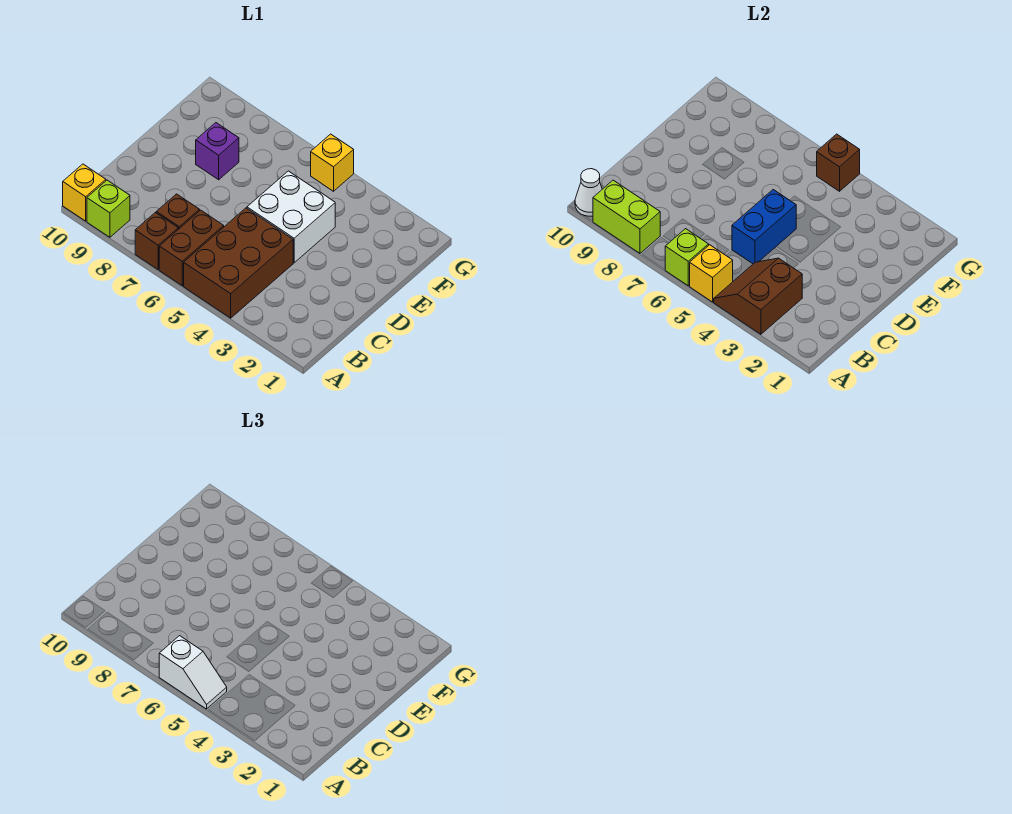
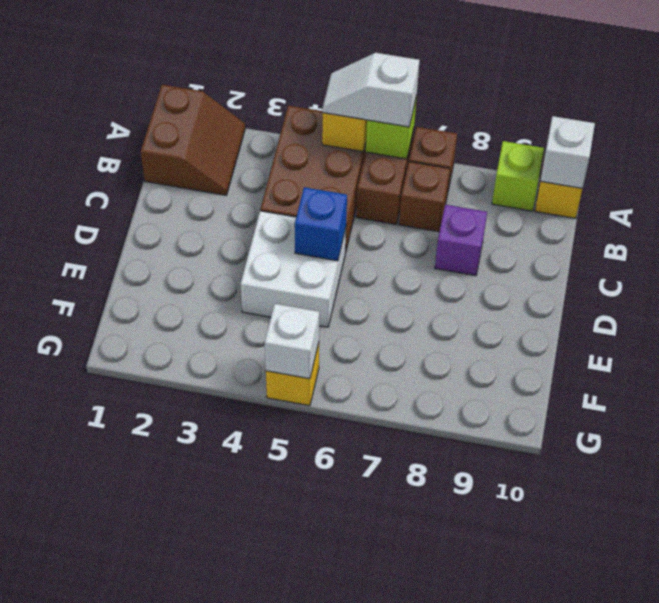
brown 2x2 slope [714,258,802,334] -> brown 2x2 slope moved to [141,85,245,195]
lime 1x2 brick [593,180,660,253] -> none
white 1x1 cone [575,169,602,216] -> white 1x1 brick [541,116,595,188]
blue 1x2 brick [732,190,796,264] -> blue 1x1 brick [295,187,347,261]
purple 1x1 brick [196,123,239,180] -> purple 1x1 brick moved to [435,205,487,276]
brown 1x1 brick [817,134,860,191] -> white 1x1 brick [265,304,319,379]

